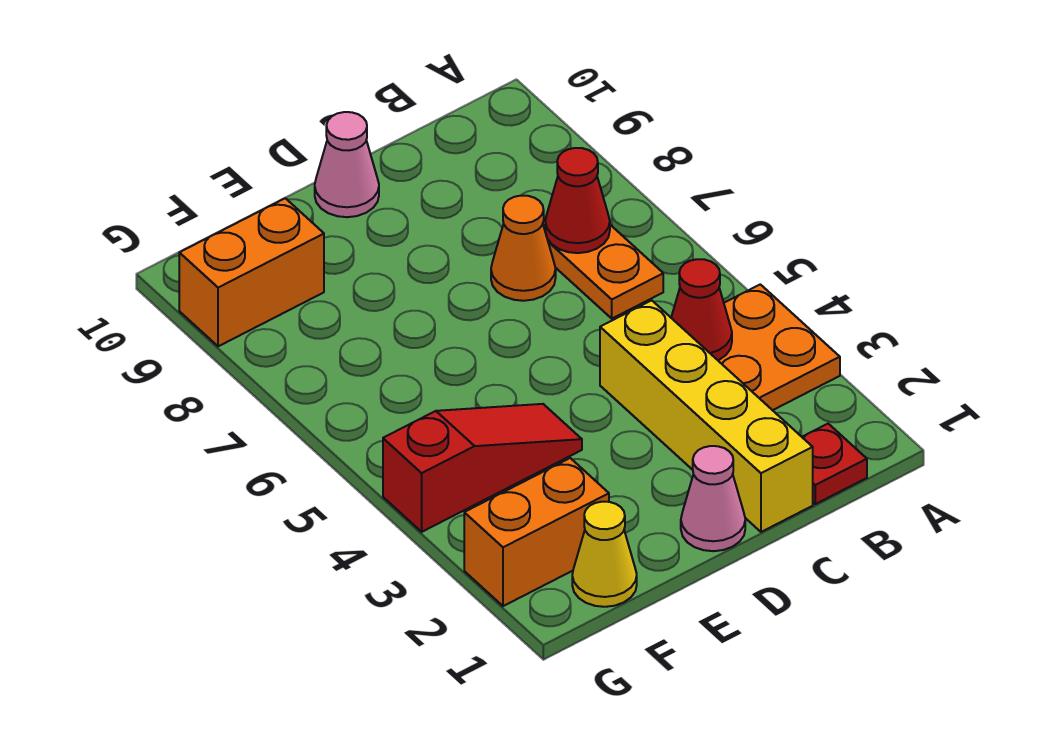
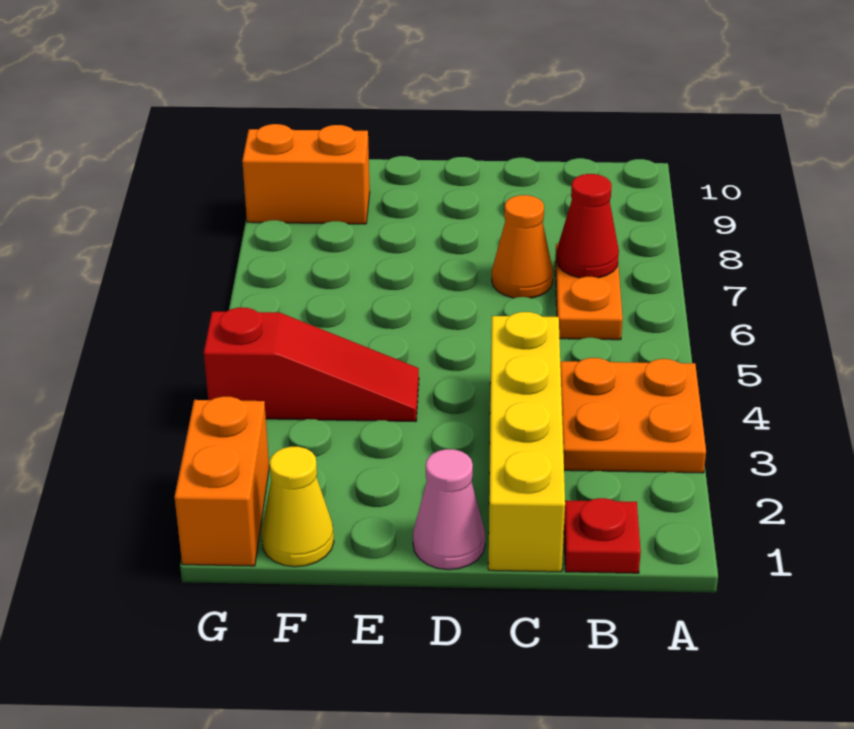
red 1x1 cone [671,259,732,360] -> none
pink 1x1 cone [315,112,379,217] -> none
orange 1x2 brick [464,458,609,606] -> orange 1x2 brick turned to [175,397,269,566]

